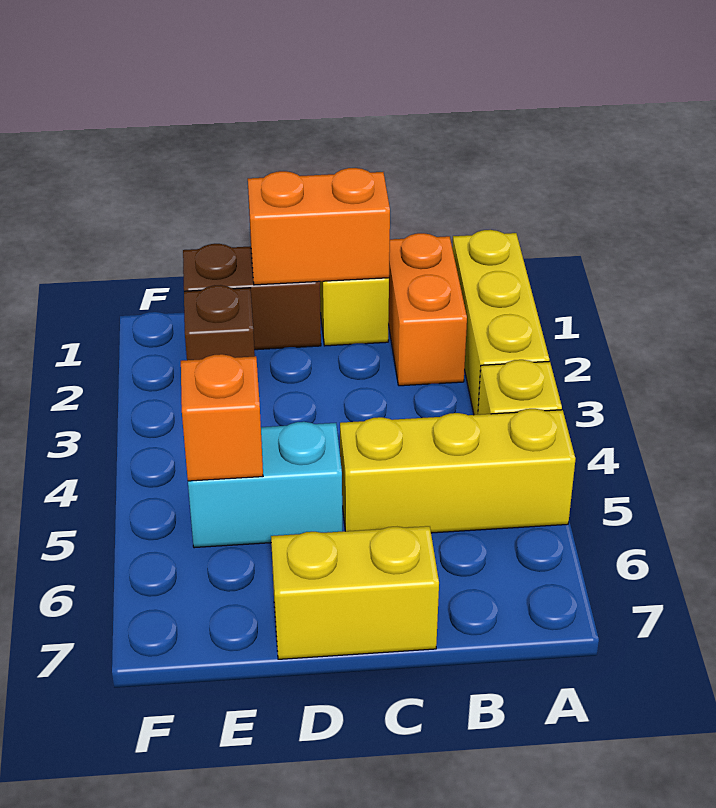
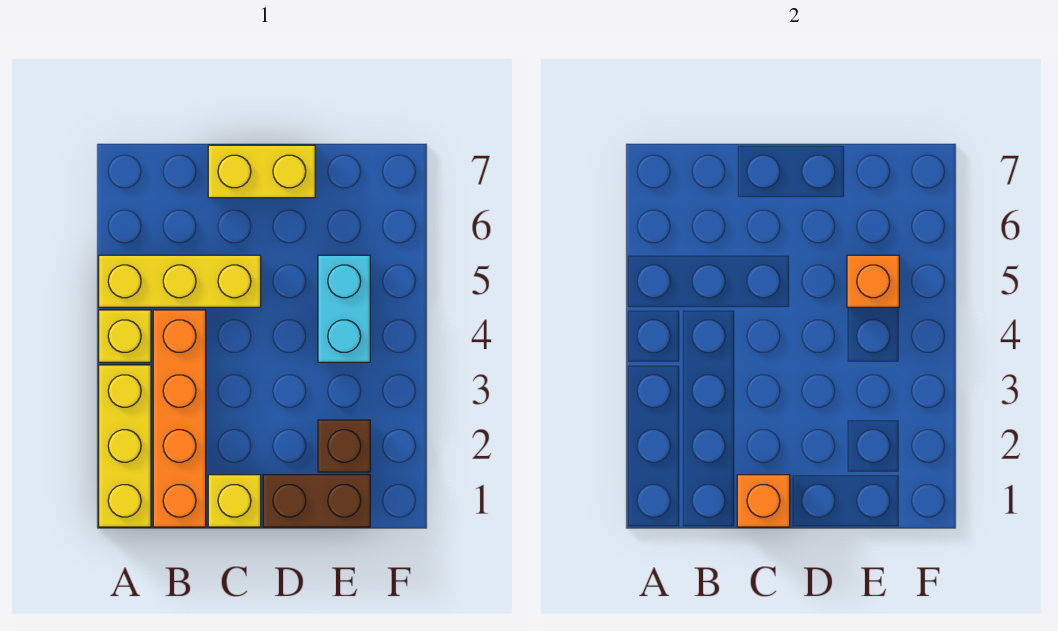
orange 1x2 brick [388,233,467,386] -> orange 1x4 brick [153,310,206,527]
orange 1x2 brick [248,168,390,285] -> orange 1x1 brick [737,475,790,527]
cyan 1x2 brick [188,422,342,548] -> cyan 1x2 brick turned to [318,255,370,362]

